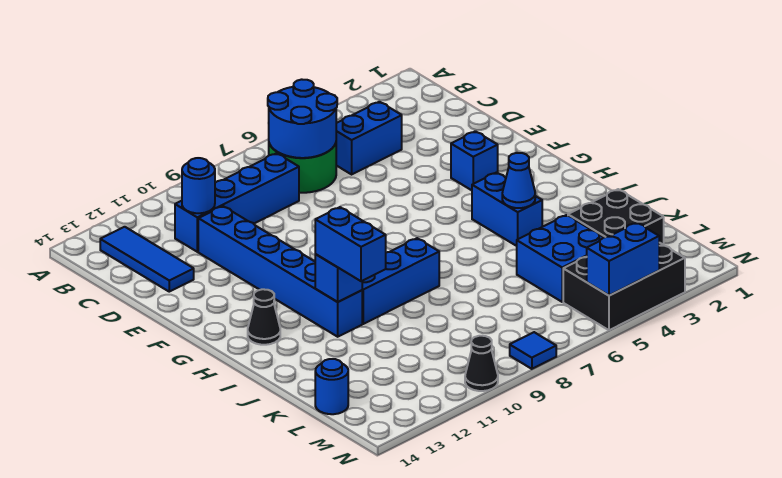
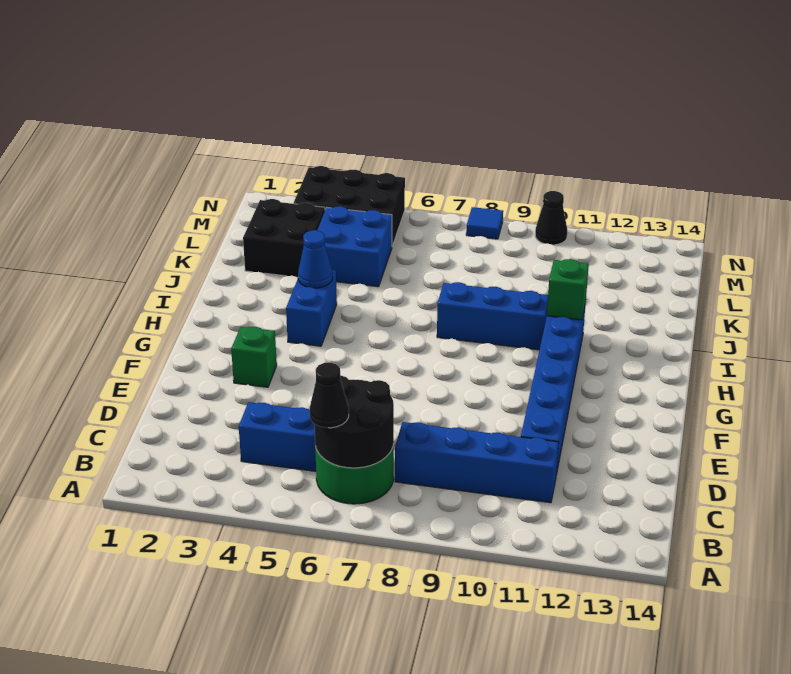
blue 2x2 round brick [268,79,337,158] -> black 2x2 round brick [315,375,394,468]
blue 1x3 tile [100,227,194,292] -> none
blue 1x1 round brick [182,158,215,213] -> none
blue 1x1 brick [451,131,498,190] -> green 1x1 brick [231,327,277,387]
black 1x1 cone [248,289,280,345] -> black 1x1 cone moved to [309,363,349,428]
blue 1x1 brick [315,254,362,302] -> green 1x1 brick [547,259,589,320]
blue 1x2 brick [315,207,386,281] -> none
blue 1x1 round brick [315,359,348,414] -> none
blue 1x2 brick [587,223,659,296] -> none

